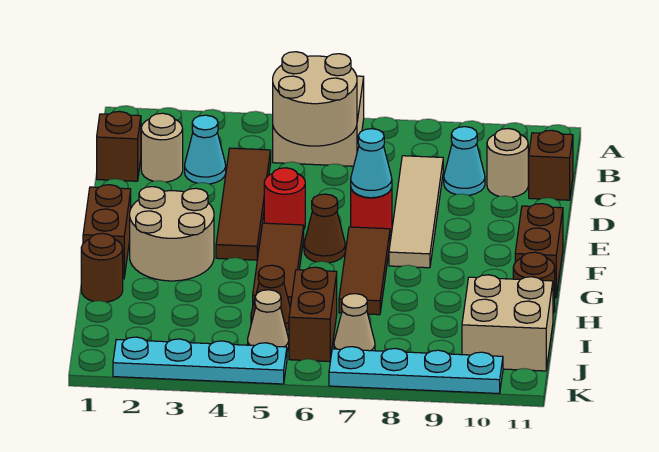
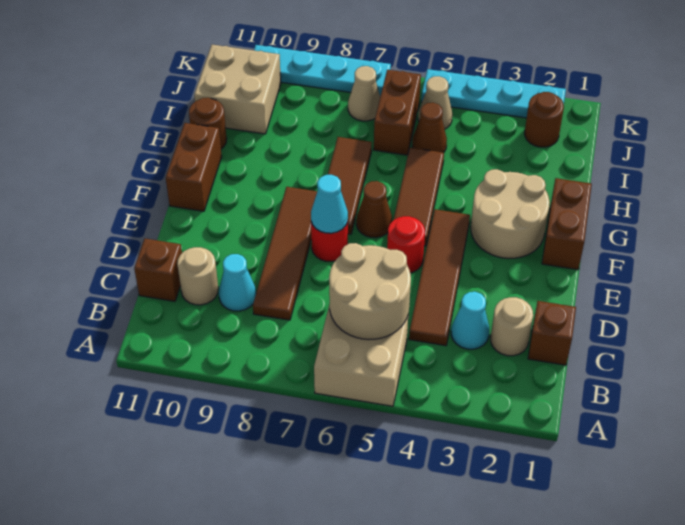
tan 1x4 tile [389,156,443,268] -> brown 1x4 tile [253,187,317,320]
brown 1x1 round brick [81,233,123,302] -> brown 1x1 round brick moved to [525,92,564,147]

